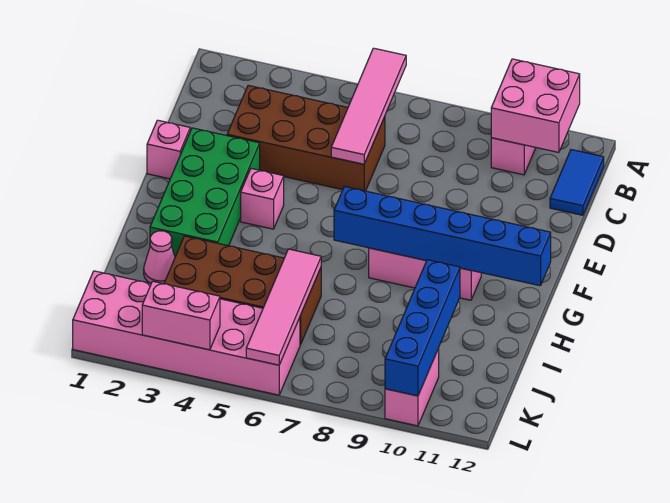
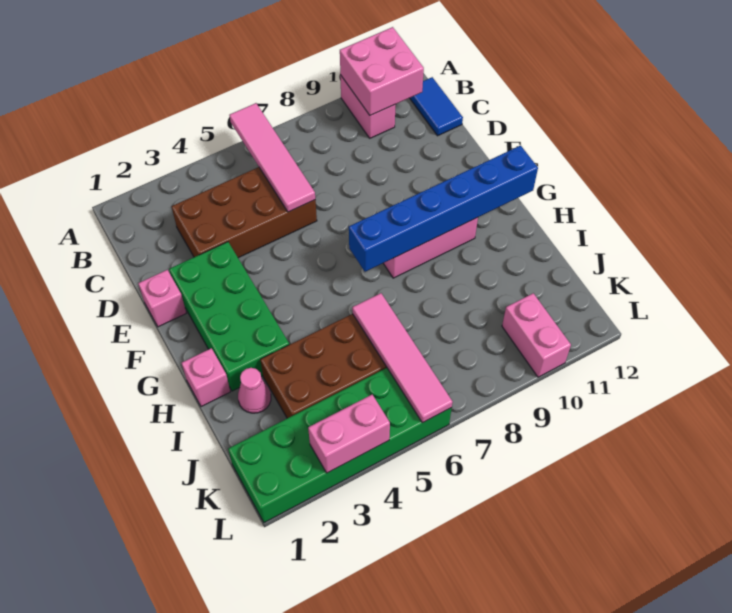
pink 1x1 brick [241,168,284,229] -> pink 1x1 brick moved to [182,348,230,407]
blue 1x4 brick [385,260,460,396] -> none
pink 2x6 brick [73,271,300,395] -> green 2x6 brick [228,368,452,523]

